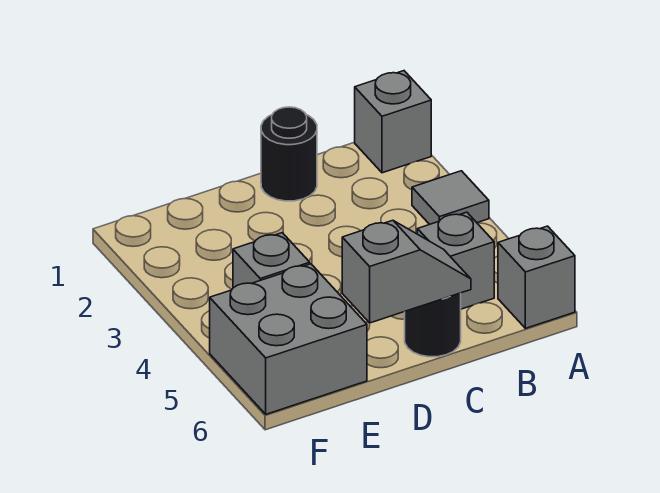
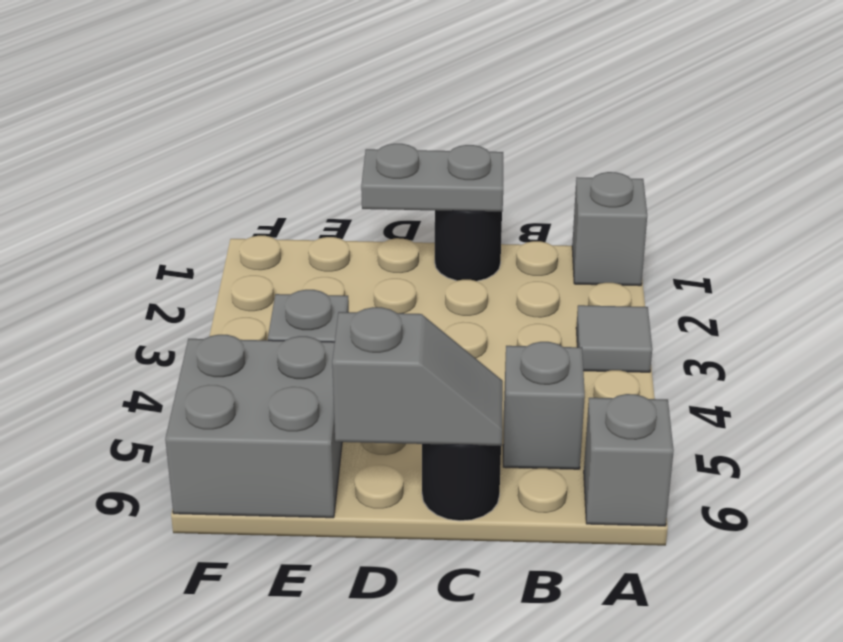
none -> grey 1x2 plate [361,144,503,212]

